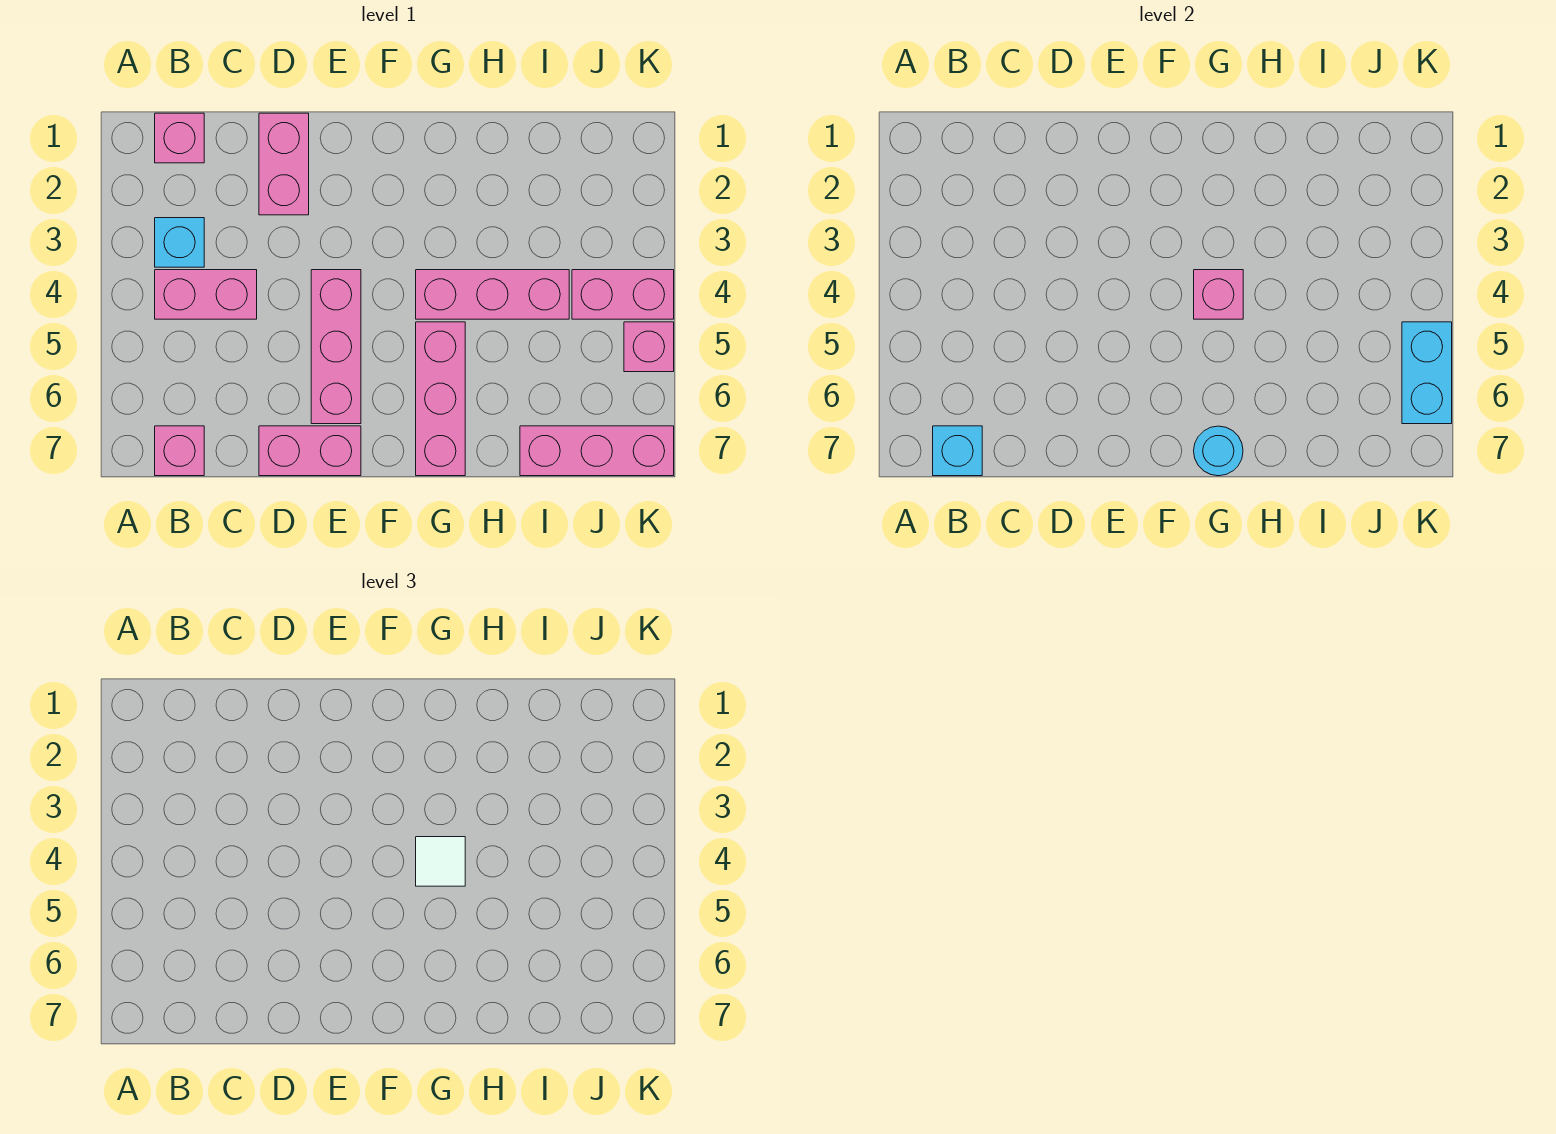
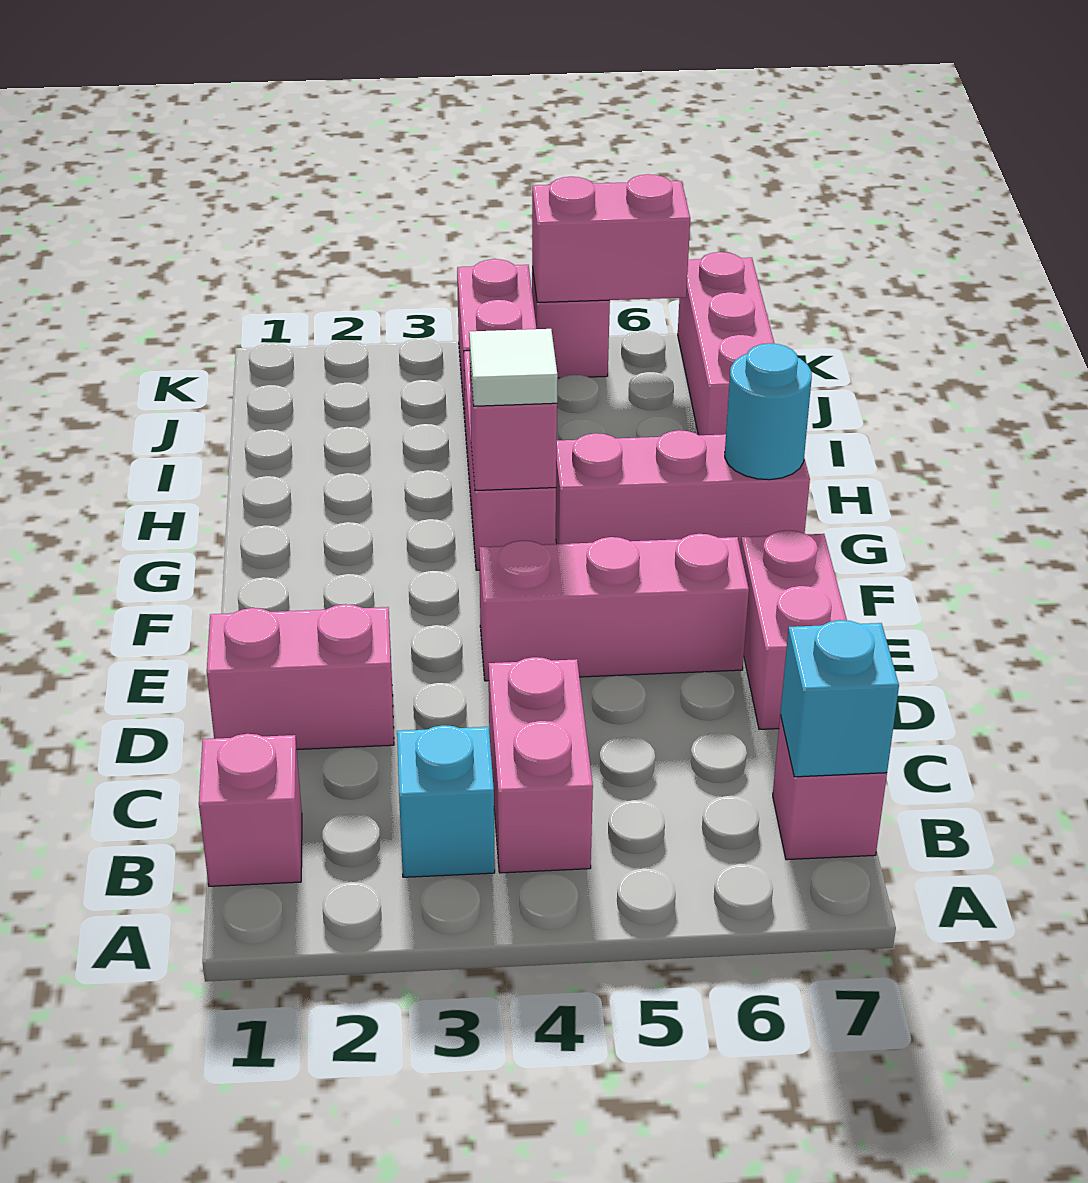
cyan 1x2 brick [1402,322,1452,424] -> pink 1x2 brick [532,174,690,302]

